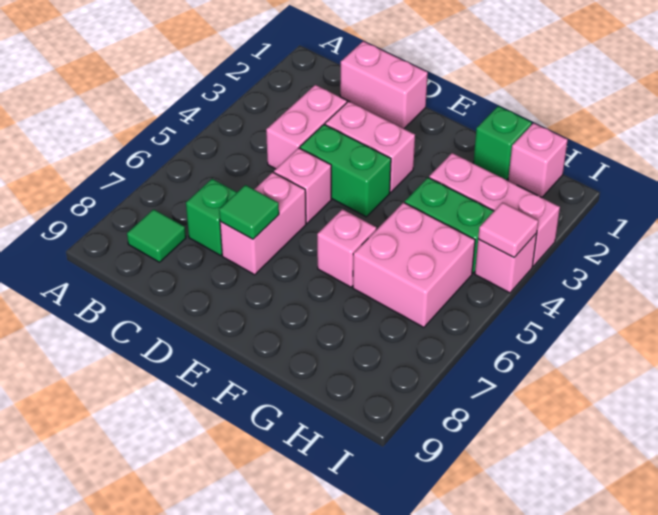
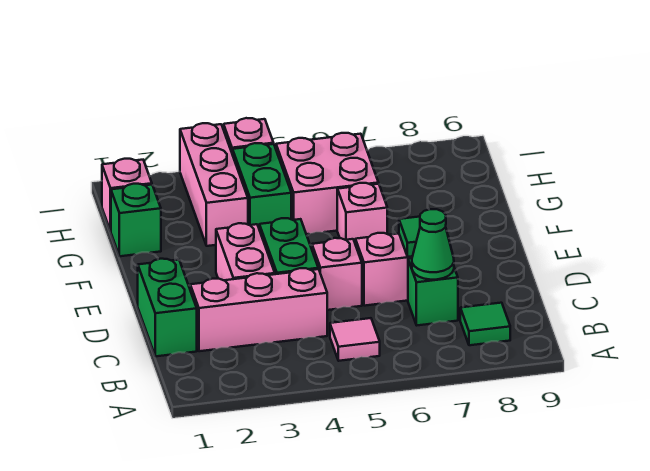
pink 1x2 brick [340,41,428,129] -> green 1x2 brick [138,259,197,356]
pink 1x2 brick [266,85,347,169] -> pink 1x3 brick [190,268,327,351]
none -> green 1x1 cone [412,209,454,280]
pink 1x1 tile [478,202,538,257] -> pink 1x1 tile moved to [330,318,380,361]

